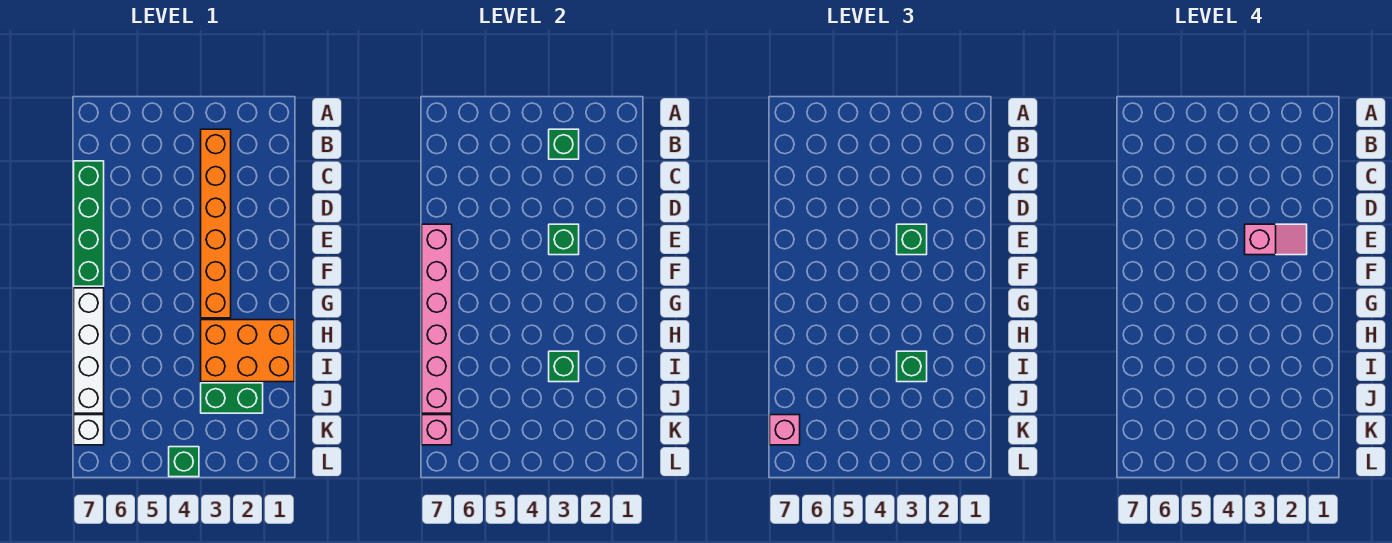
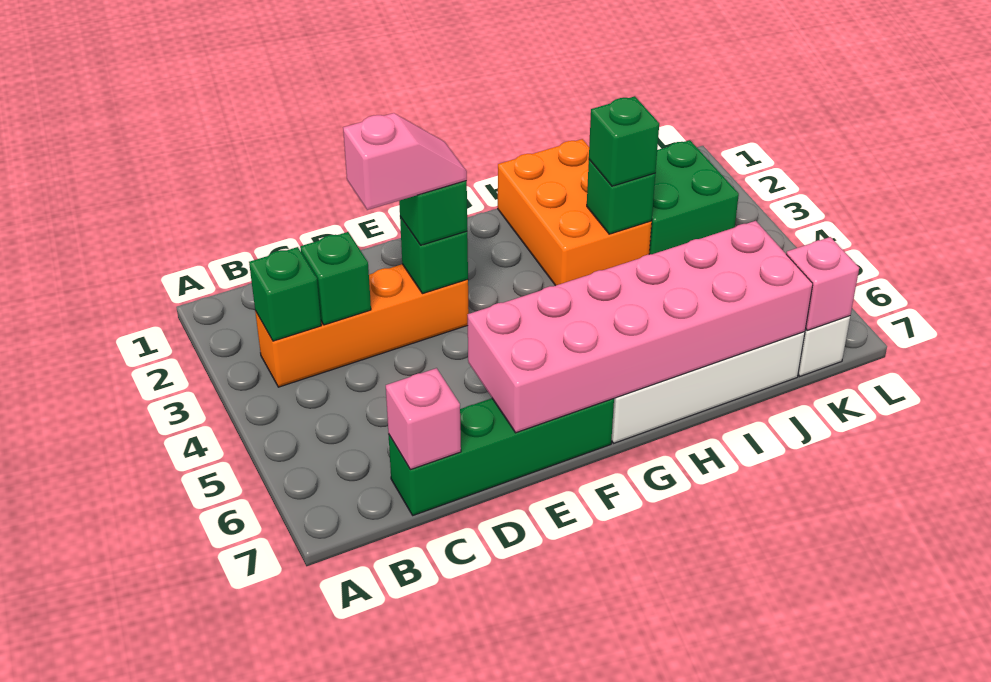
orange 1x6 brick [201,129,231,318] -> orange 1x4 brick [255,264,469,387]
pink 1x2 slope [1245,224,1307,255] -> pink 1x2 slope turned to [343,113,467,210]
pink 1x6 brick [422,224,452,413] -> pink 2x6 brick [468,221,813,433]
green 1x2 brick [201,383,263,413] -> green 2x2 brick [649,140,739,254]
pink 1x1 brick [770,415,800,445] -> pink 1x1 brick moved to [386,368,461,470]
green 1x1 brick [169,447,199,477] -> green 1x1 brick moved to [300,232,371,325]

